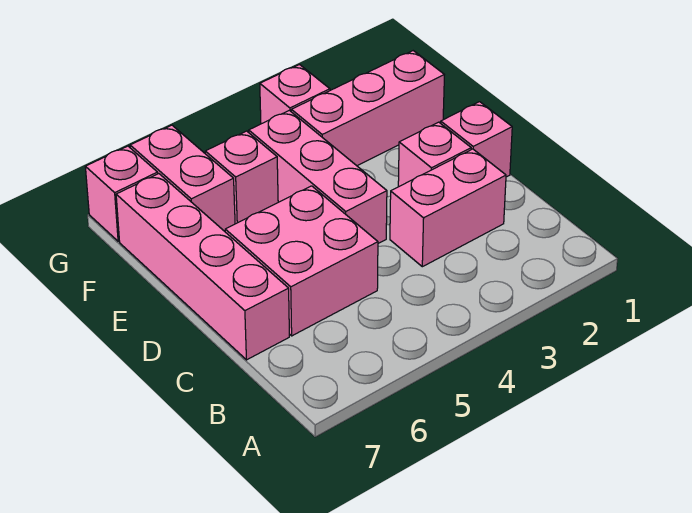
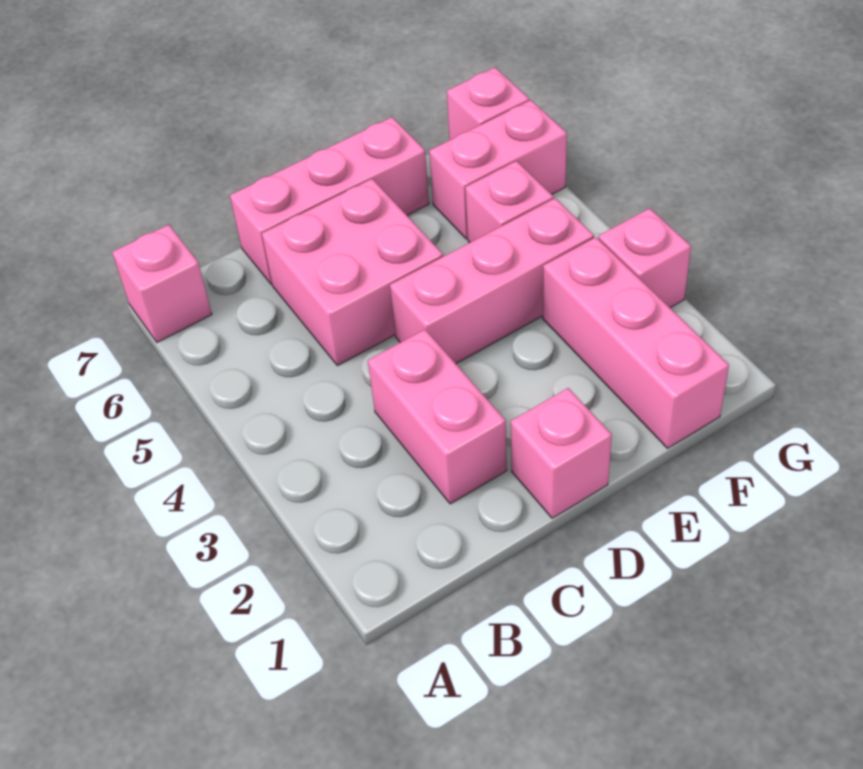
pink 1x4 brick [116,174,289,360] -> pink 1x3 brick [230,117,429,284]
pink 1x1 brick [398,122,471,187] -> pink 1x1 brick moved to [112,225,212,342]

